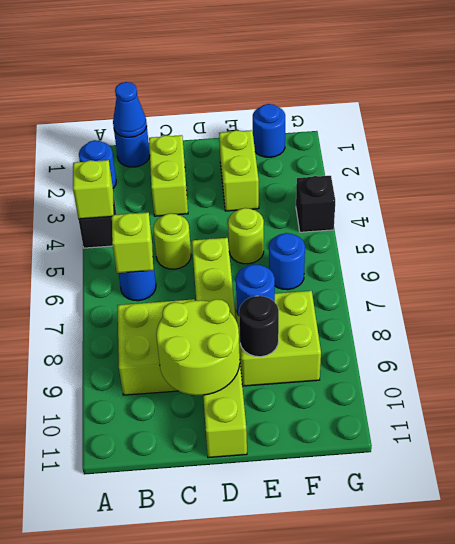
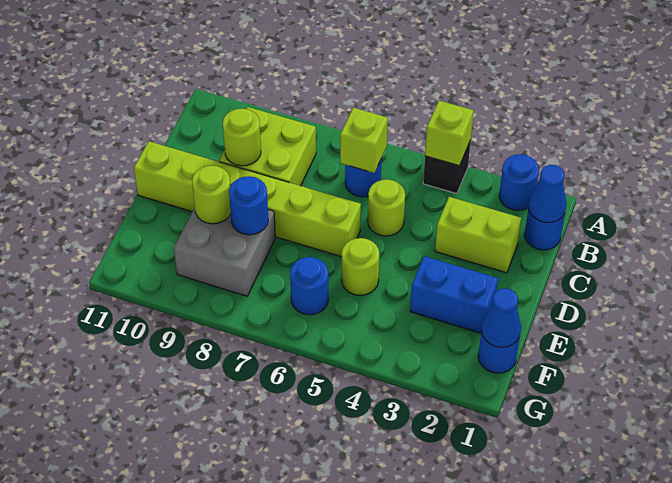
lime 2x2 round brick [156,299,240,395] -> lime 1x1 round brick [223,109,261,166]
lime 1x2 brick [219,130,259,211] -> blue 1x2 brick [410,256,498,333]
lime 2x2 brick [235,291,321,386] -> grey 2x2 brick [174,208,275,296]
black 1x1 round brick [239,296,279,357] -> lime 1x1 round brick [192,166,231,224]
none -> blue 1x1 cone [481,288,521,347]
black 1x1 brick [296,176,335,232] -> none

